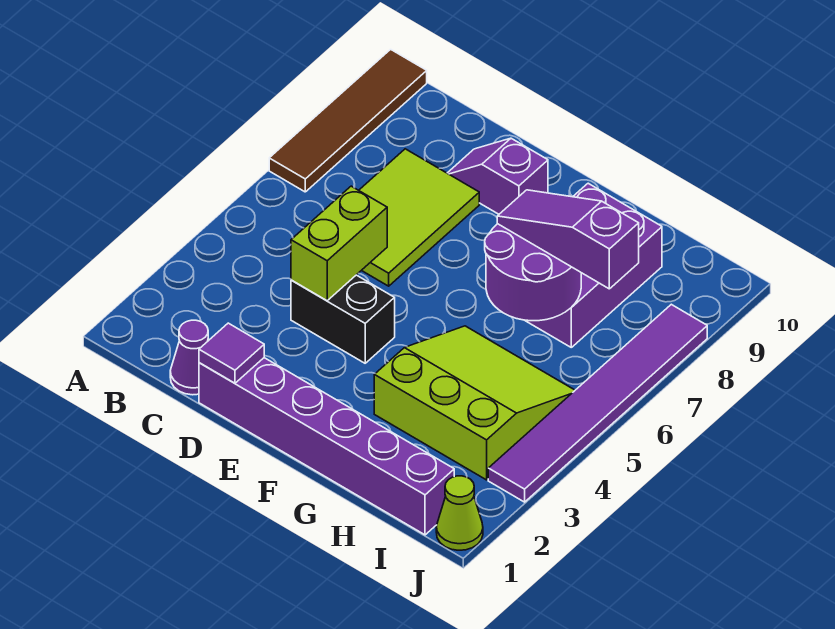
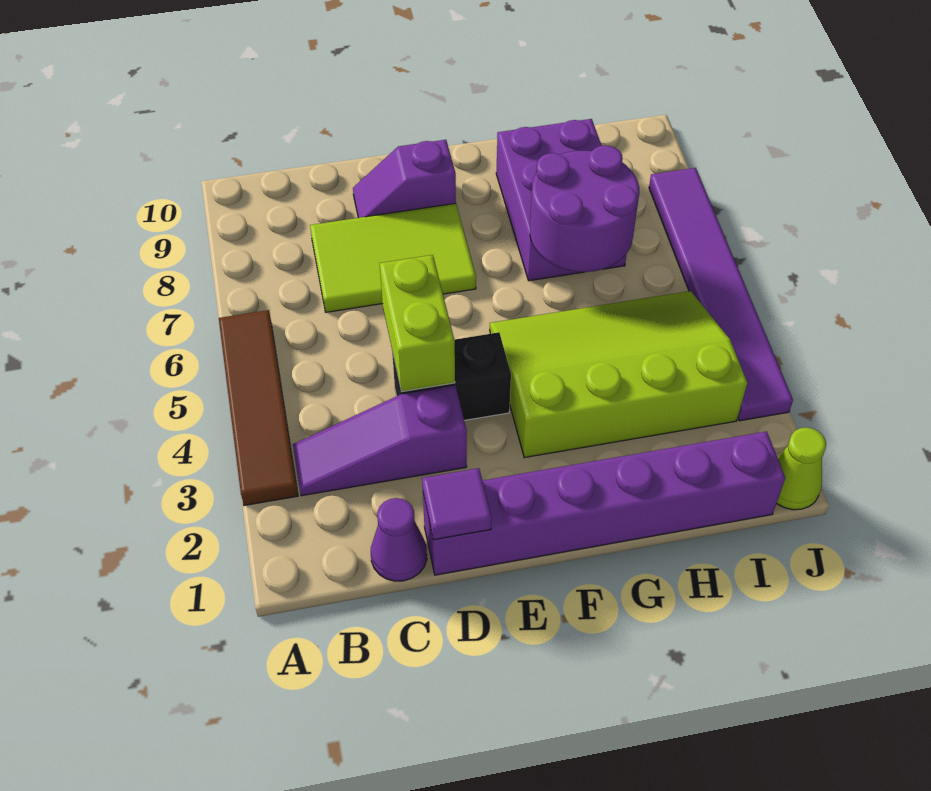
brown 1x4 tile [269,49,427,192] -> brown 1x4 tile moved to [219,310,298,505]
lime 2x3 tile [359,149,479,286] -> lime 2x3 tile turned to [310,203,476,312]
lime 3x3 slope [374,326,575,480] -> lime 3x4 slope [490,291,747,458]
purple 1x3 slope [497,190,639,289] -> purple 1x3 slope moved to [293,386,467,496]

